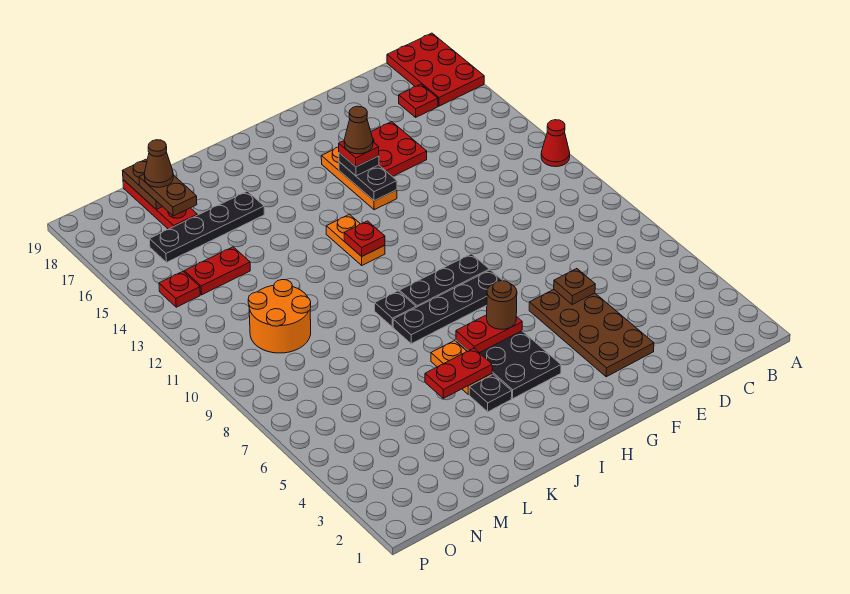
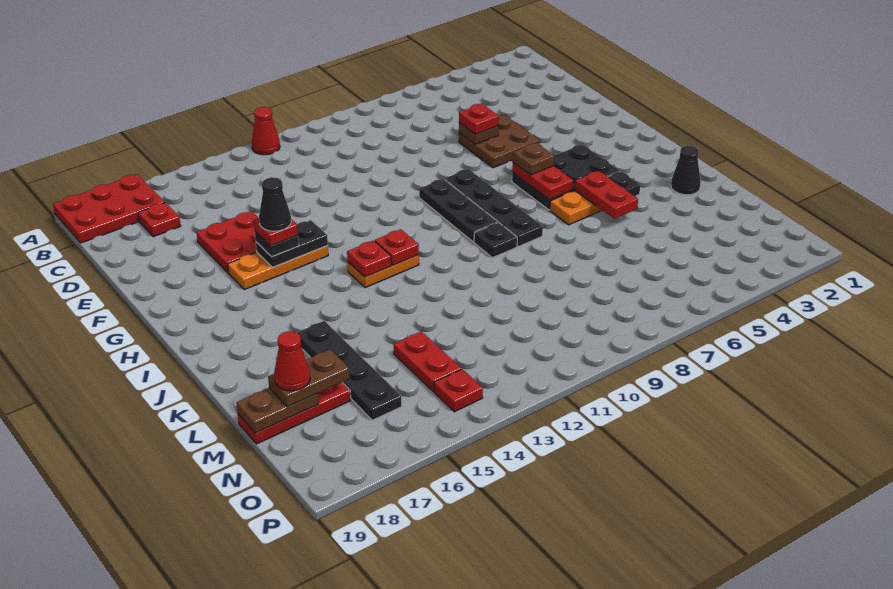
brown 2x4 plate [529,290,654,377] -> brown 2x2 plate [459,115,540,168]
none -> red 1x1 plate [459,104,499,134]
brown 1x1 cone [344,106,373,154] -> black 1x1 cone [259,177,291,231]
brown 1x1 round brick [487,281,517,329] -> brown 1x1 plate [512,143,554,175]
none -> red 1x1 plate [347,240,391,277]
none -> black 1x1 cone [671,145,701,195]
orange 2x2 round brick [248,280,311,353] -> none
brown 1x1 cone [144,140,173,187] -> red 1x1 cone [274,331,310,391]

